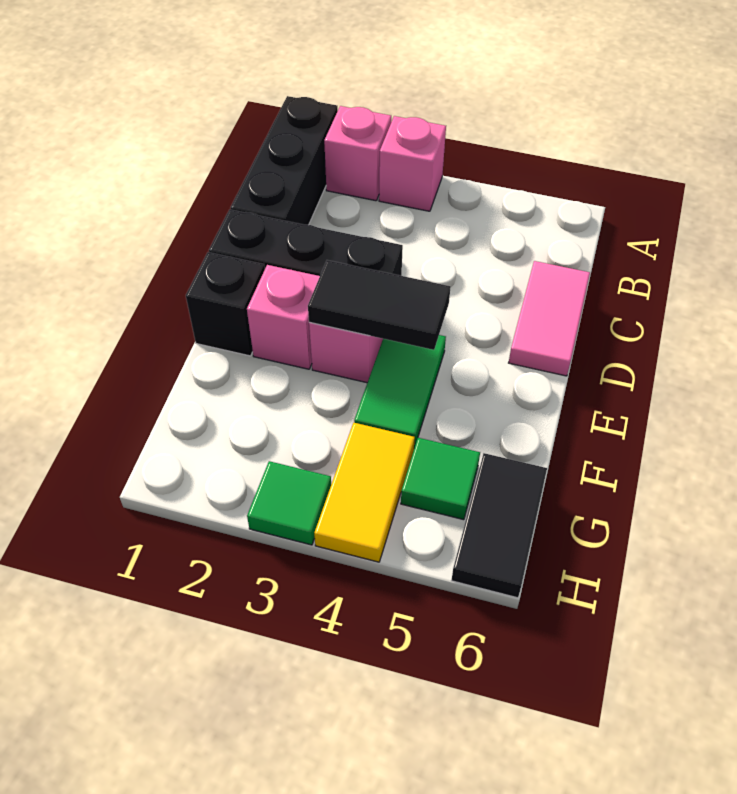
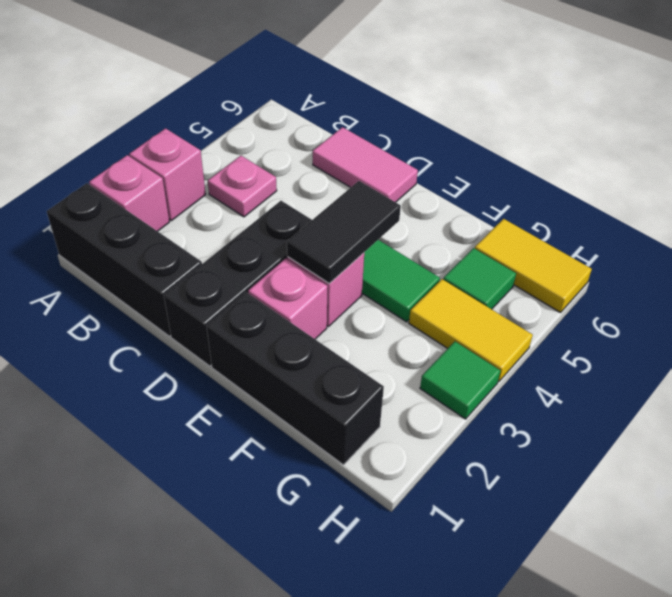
none -> pink 1x1 plate [208,156,277,217]
black 1x1 brick [186,252,265,356] -> black 1x3 brick [206,292,384,465]
black 1x2 tile [451,453,547,598] -> yellow 1x2 tile [475,219,592,313]

